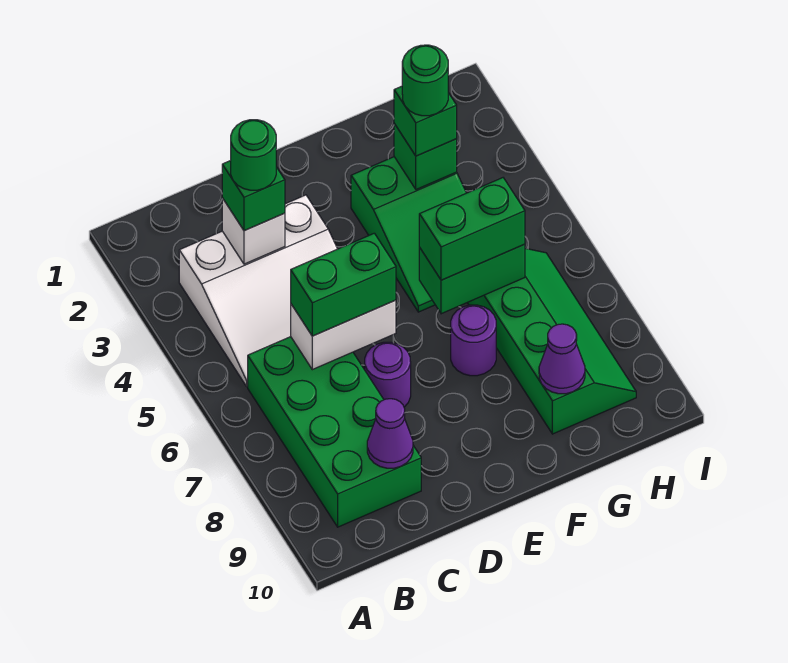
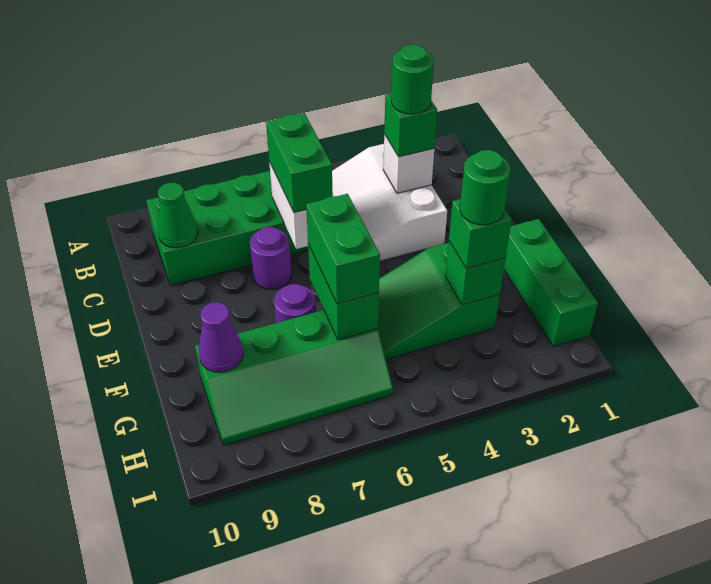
purple 1x1 cone [367,399,413,468] -> green 1x1 cone [158,183,198,248]
none -> green 1x3 brick [504,219,598,347]

